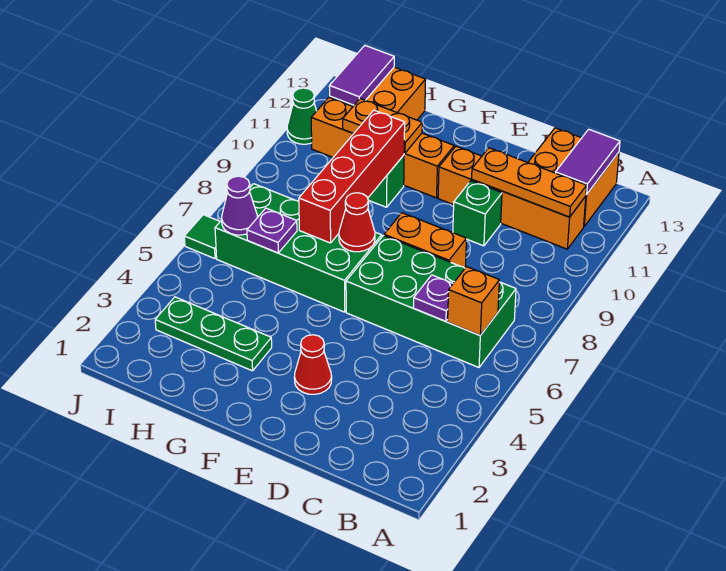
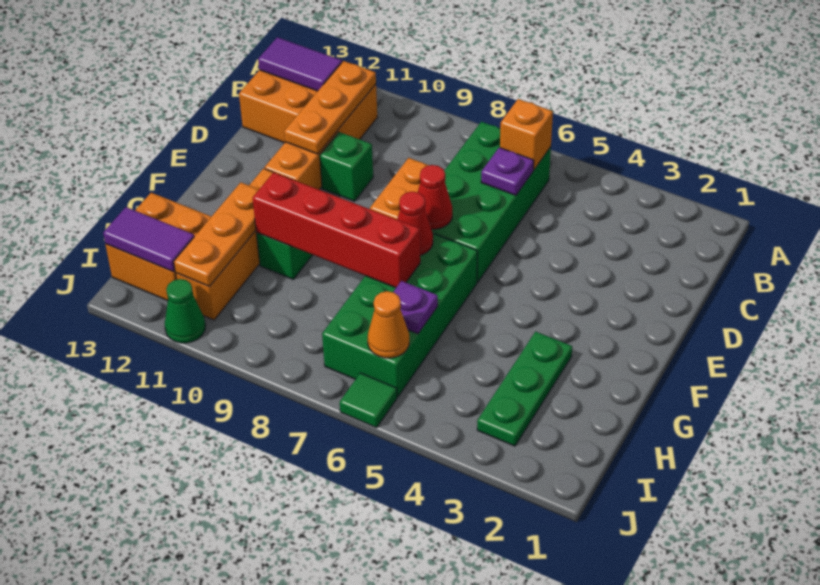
red 1x1 cone [294,335,332,394] -> red 1x1 cone moved to [418,165,452,229]
orange 1x2 plate [343,99,422,153] -> orange 1x3 plate [174,182,259,286]
purple 1x1 cone [222,176,258,235] -> orange 1x1 cone [368,291,409,358]

